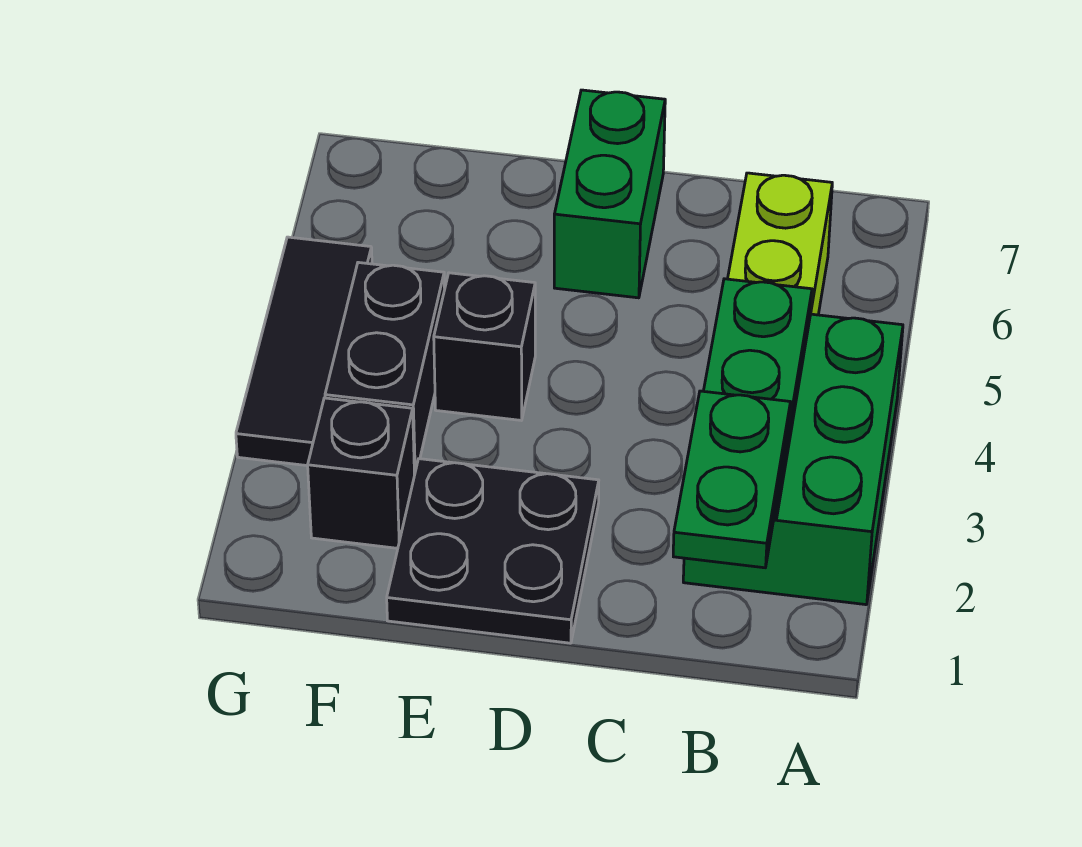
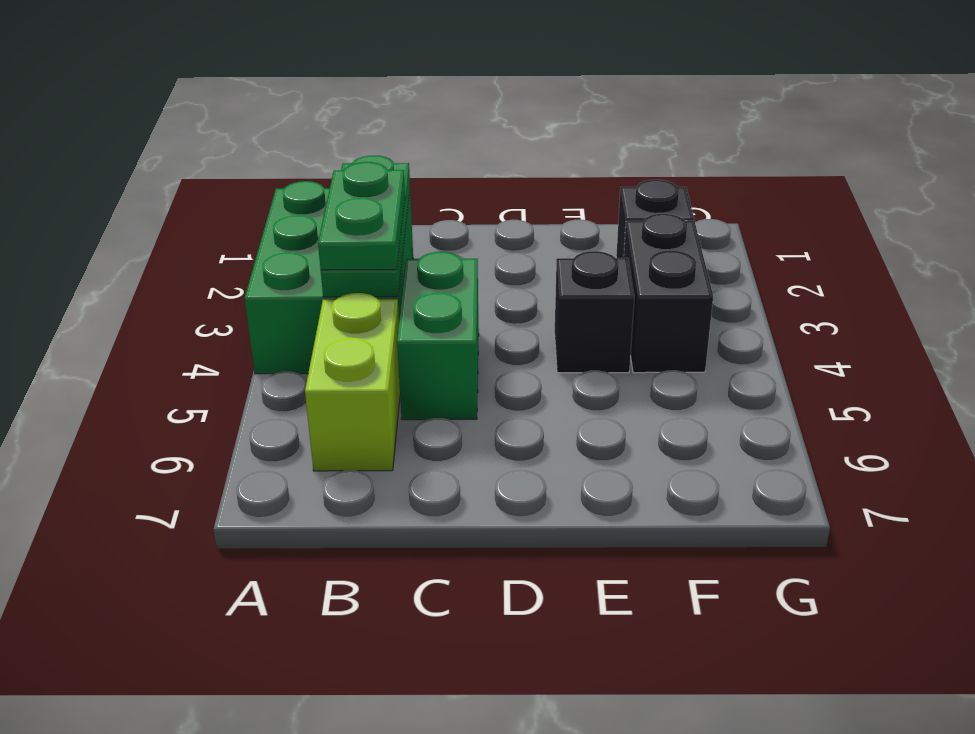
green 1x2 plate [673,391,790,568] -> green 1x2 plate moved to [318,162,405,270]
black 2x2 plate [387,459,599,643] -> none
green 1x2 brick [554,90,665,298] -> green 1x2 brick moved to [397,252,479,420]
black 1x3 tile [236,237,372,466] -> none

